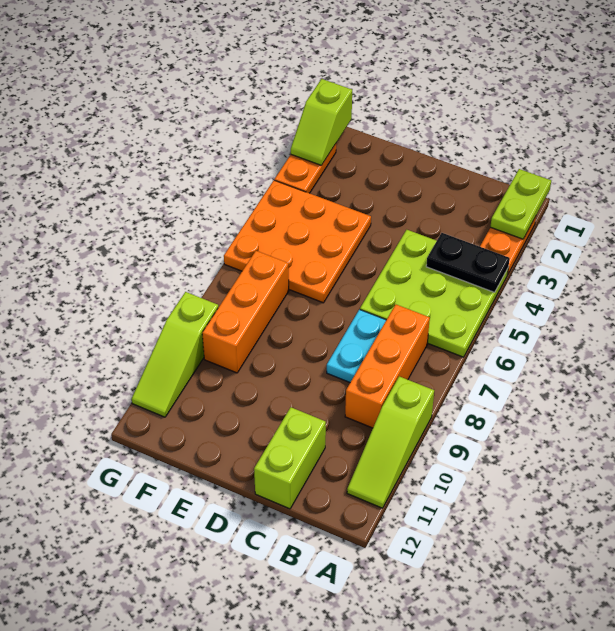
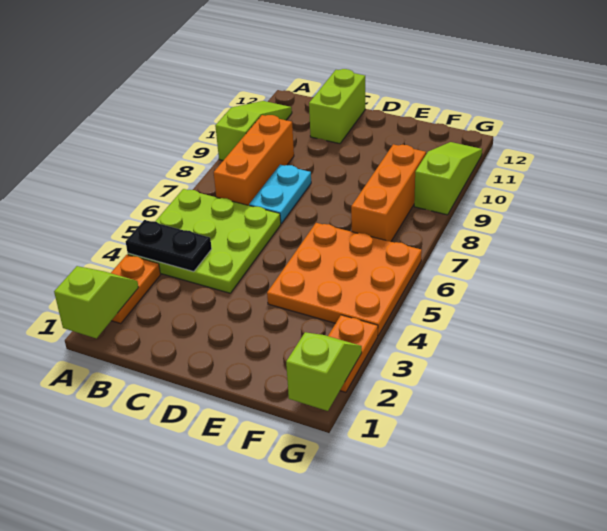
lime 1x2 plate [490,169,551,239] -> lime 1x2 slope [54,266,139,338]

